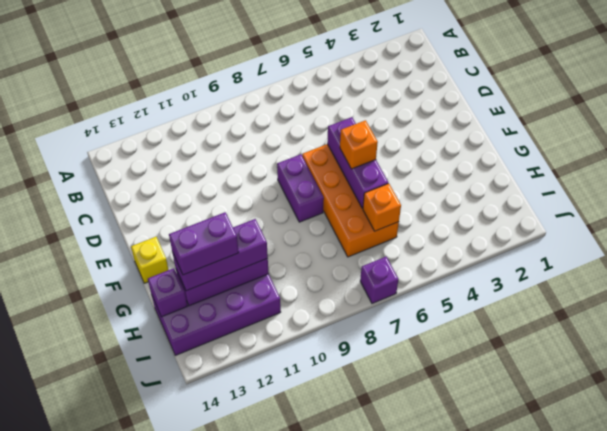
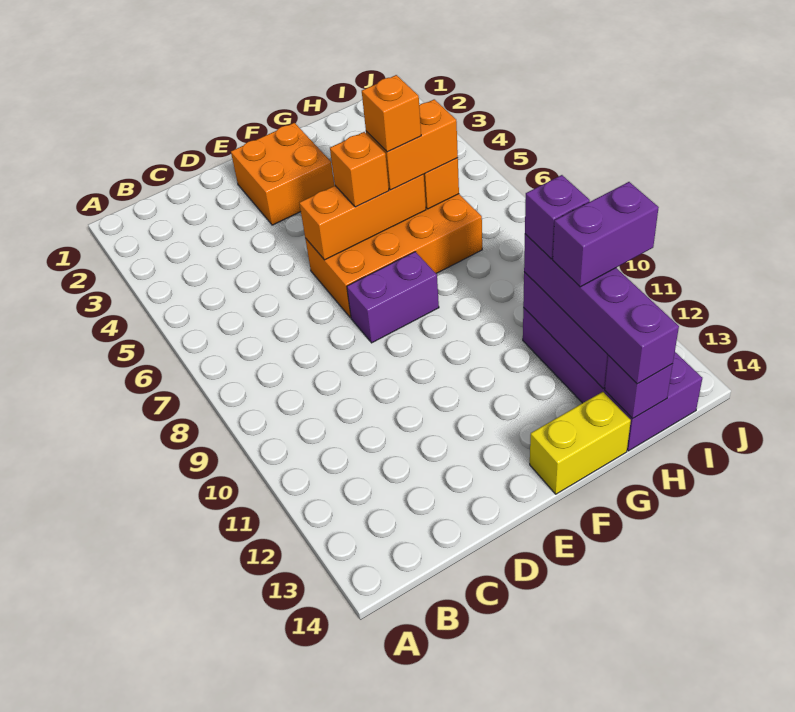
none -> orange 2x2 brick [231,123,334,225]
purple 1x3 brick [327,117,388,208] -> orange 1x3 brick [299,175,426,260]
yellow 1x1 brick [131,237,169,283] -> yellow 1x2 brick [530,392,631,494]
none -> orange 1x2 brick [366,99,458,190]
none -> orange 1x1 brick [362,75,421,152]
purple 1x3 brick [173,219,268,291] -> purple 1x4 brick [524,234,679,384]
purple 1x2 brick [169,212,239,275] -> purple 1x2 brick turned to [553,182,659,287]
purple 1x1 brick [360,257,398,303] -> purple 1x1 brick moved to [525,175,590,259]

